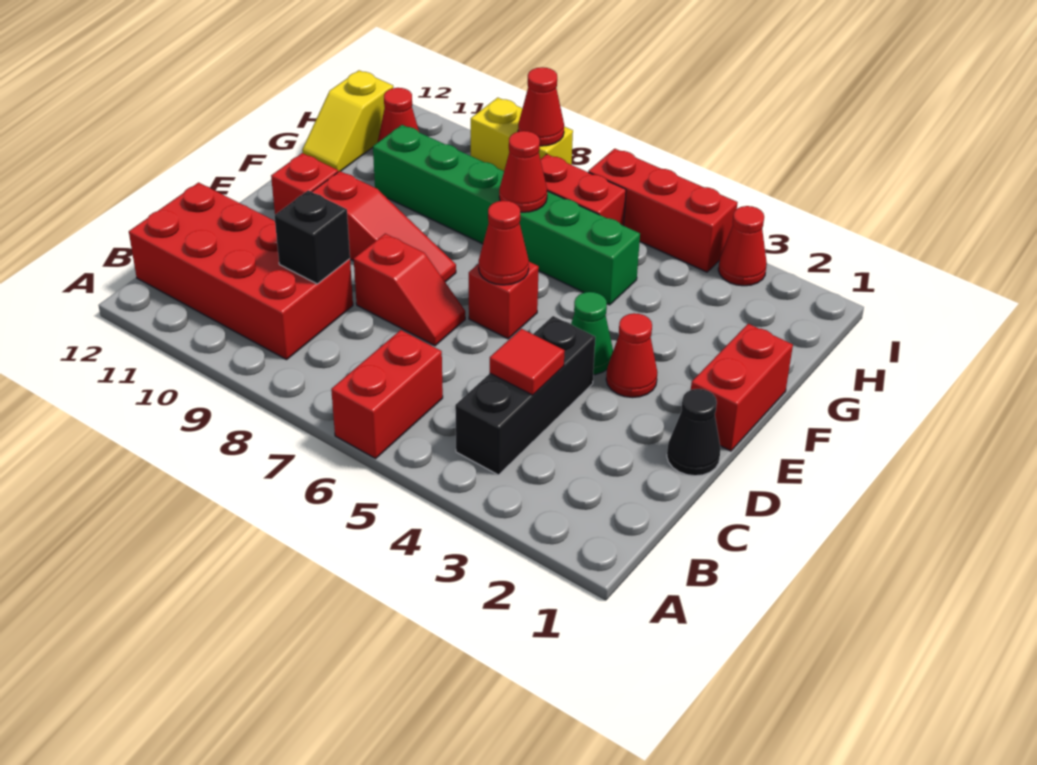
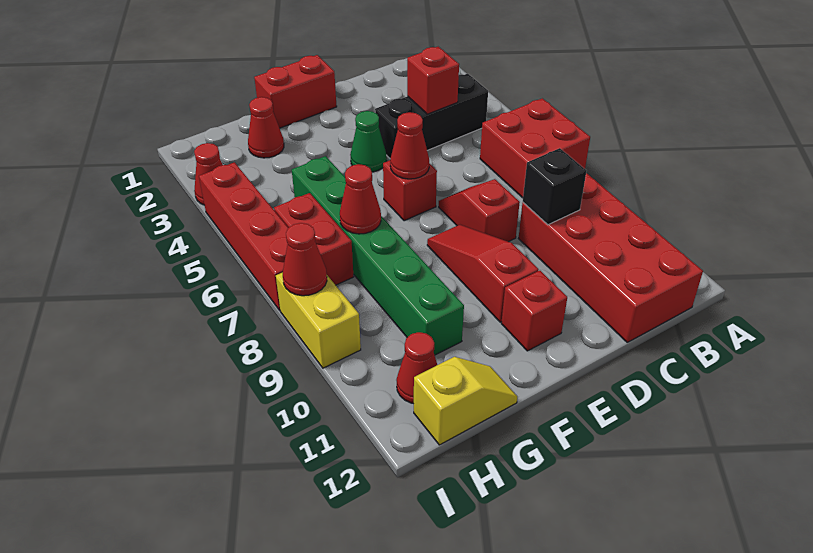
red 1x2 brick [331,330,443,459] -> red 2x2 brick [480,98,590,198]
red 1x1 tile [490,329,565,395] -> red 1x1 brick [407,47,459,114]
black 1x1 cone [667,389,721,476] -> none
red 1x1 cone [606,313,657,398] -> red 1x1 cone moved to [248,97,284,158]
red 1x3 brick [588,149,738,272] -> red 1x4 brick [199,162,288,310]

